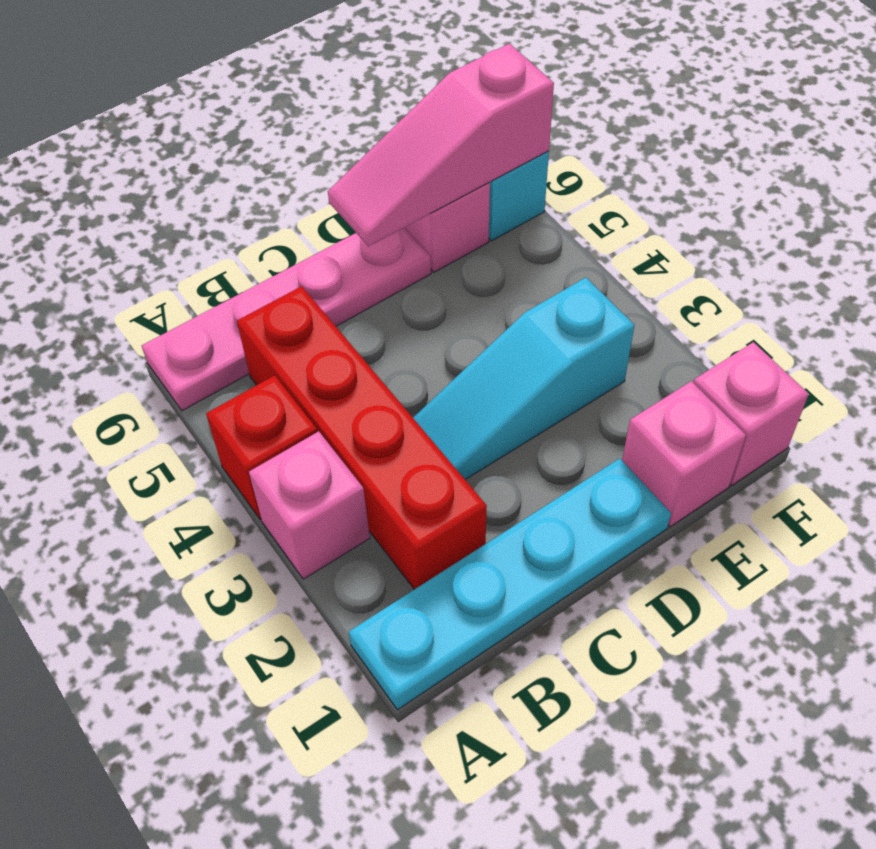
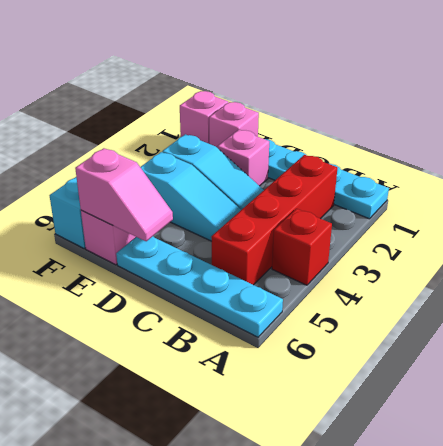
pink 1x1 brick [249,431,370,579] -> pink 1x1 brick moved to [218,130,269,186]
pink 1x4 plate [142,228,431,411] -> cyan 1x4 plate [116,237,283,337]
none -> cyan 1x3 slope [140,152,241,241]
pink 1x3 slope [328,44,554,246] -> pink 1x2 slope [75,148,173,241]

